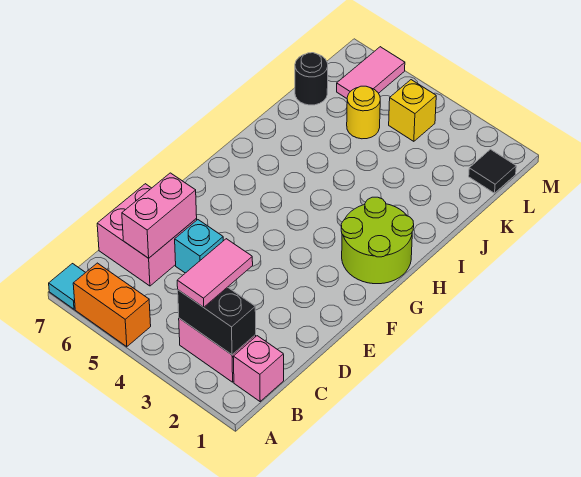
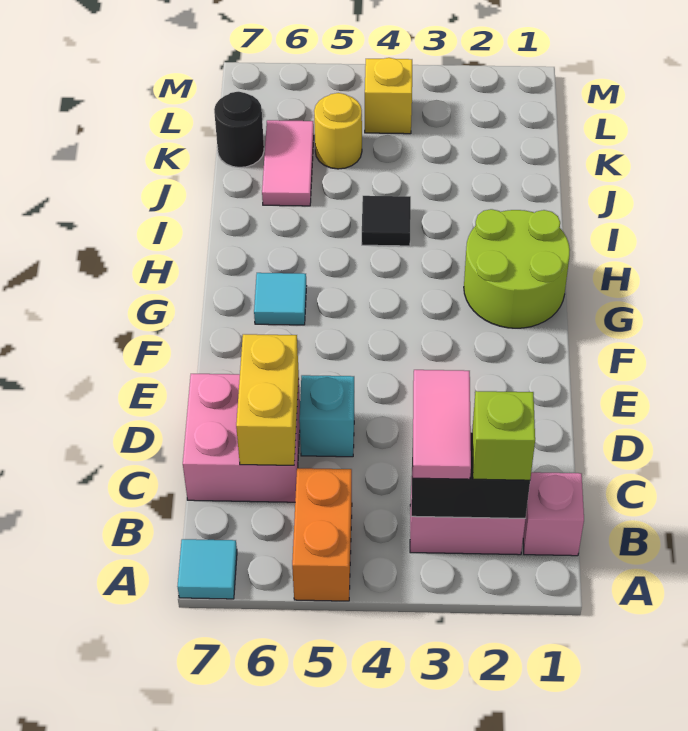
orange 1x2 brick [73,263,151,347] -> orange 1x2 brick turned to [292,468,352,601]
none -> lime 1x1 brick [472,391,535,480]
pink 1x2 brick [122,173,197,258] -> yellow 1x2 brick [236,334,299,465]
none -> cyan 1x1 tile [254,273,306,325]
black 1x1 tile [469,149,516,193] -> black 1x1 tile moved to [362,196,411,246]
pink 1x2 tile [337,47,405,98] -> pink 1x2 tile moved to [262,120,314,206]

